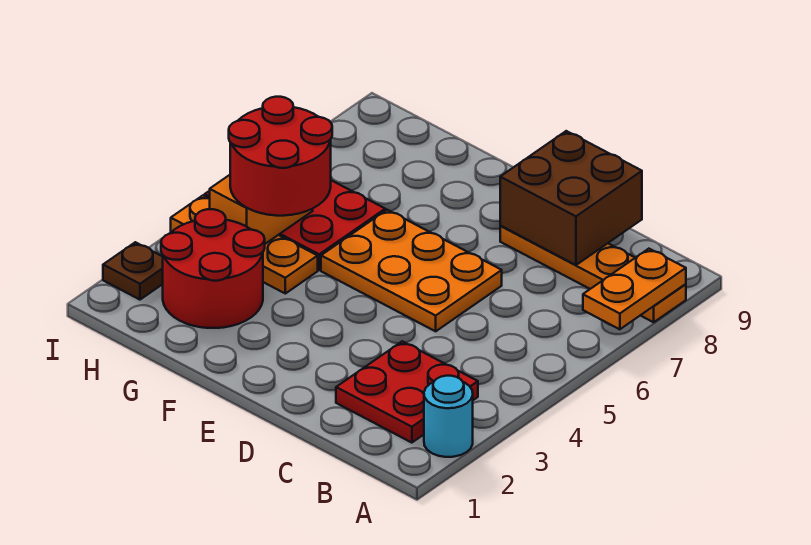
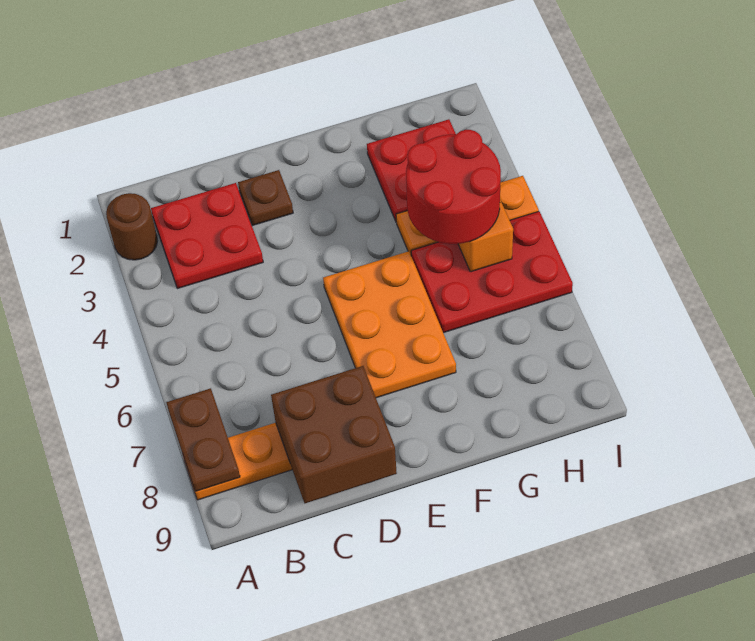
cyan 1x1 round brick [424,376,473,457] -> brown 1x1 round brick [106,193,157,260]
orange 1x2 plate [583,249,686,329] -> brown 1x2 plate [166,388,240,492]
orange 2x3 plate [321,210,502,331] -> orange 2x3 plate turned to [323,251,456,398]
red 2x2 round brick [161,209,265,328] -> red 2x2 plate [367,119,456,221]
brown 1x1 plate [103,242,163,300] -> brown 1x1 plate moved to [238,170,293,226]

